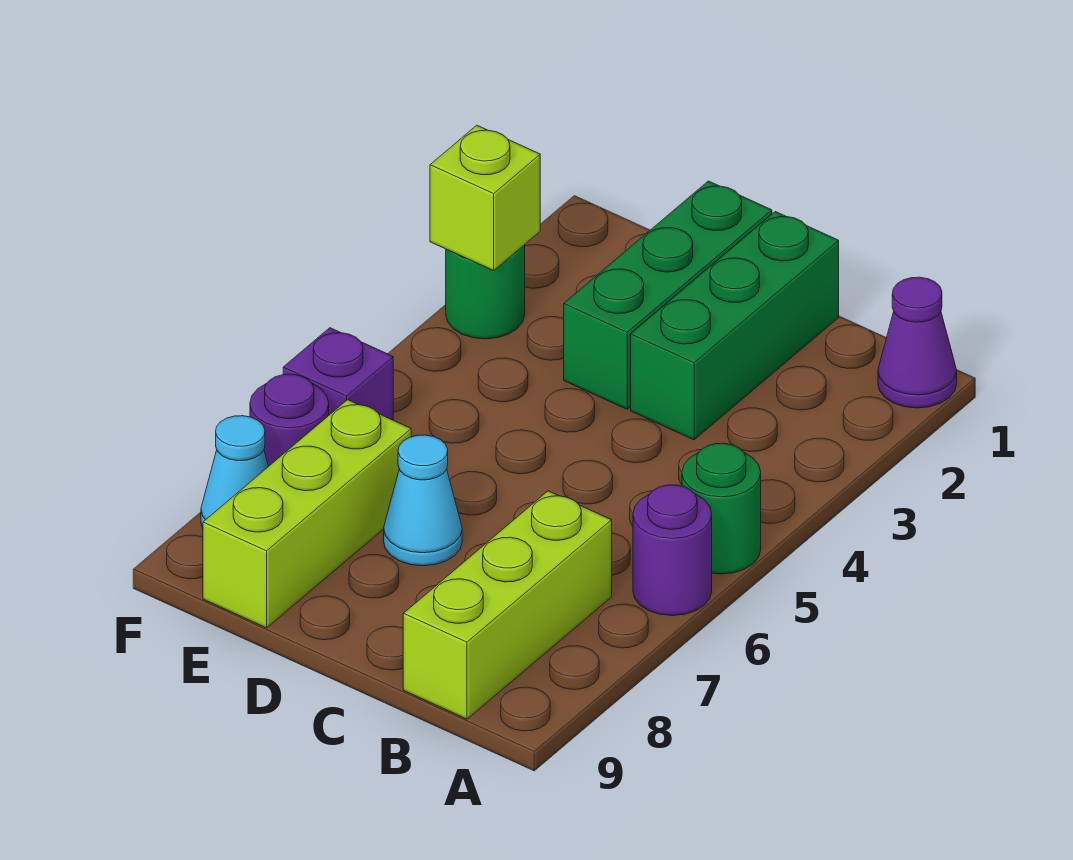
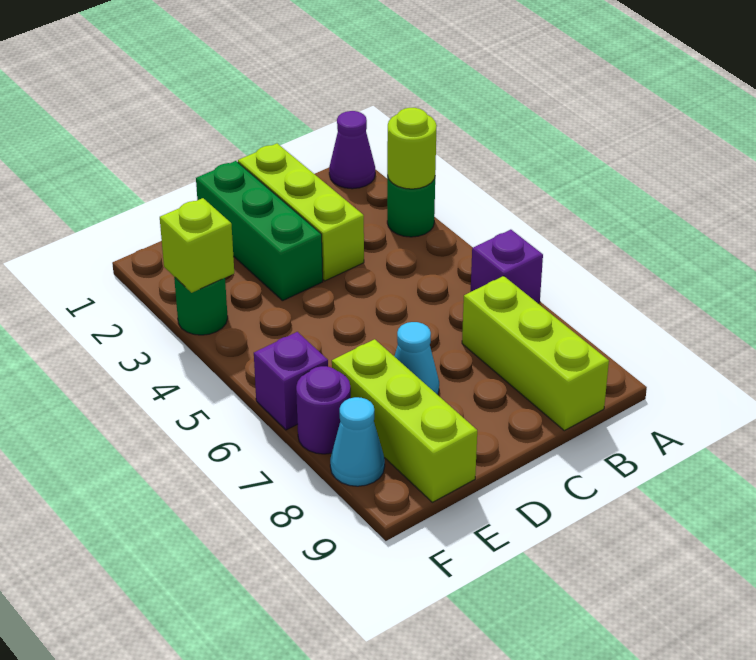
none -> lime 1x1 round brick [387,108,437,189]
green 1x1 round brick [682,443,761,574] -> green 1x1 round brick moved to [387,176,435,237]
purple 1x1 round brick [633,485,712,616] -> purple 1x1 brick [471,230,543,303]
green 1x3 brick [631,212,839,440] -> lime 1x3 brick [238,143,364,281]

